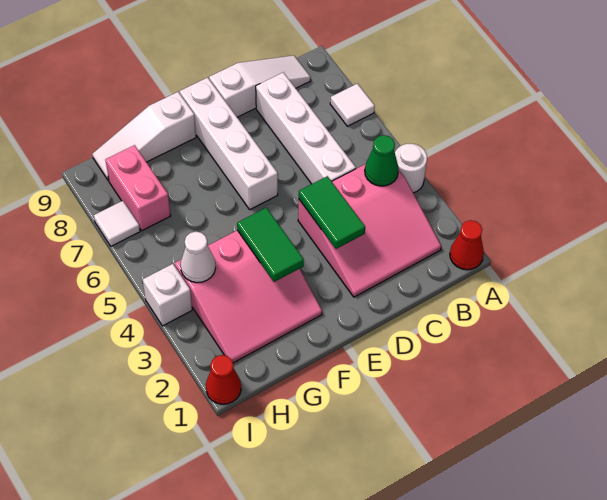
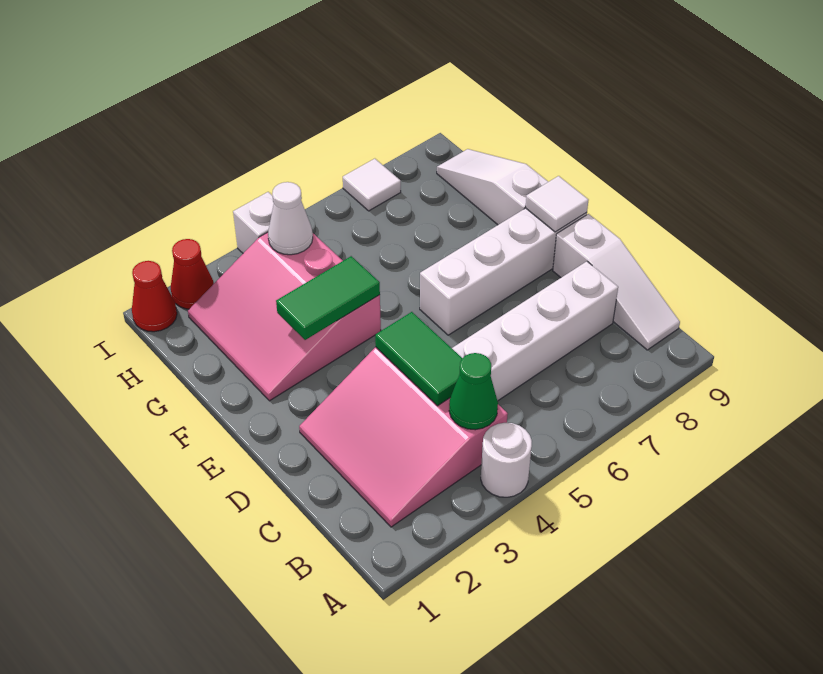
red 1x1 cone [450,220,484,270] -> red 1x1 cone moved to [171,239,214,309]
white 1x1 tile [330,84,375,126] -> white 1x1 tile moved to [525,176,588,232]
green 1x2 tile [299,176,365,249] -> green 1x2 tile turned to [375,312,462,406]
pink 1x2 brick [105,145,171,231] -> none

